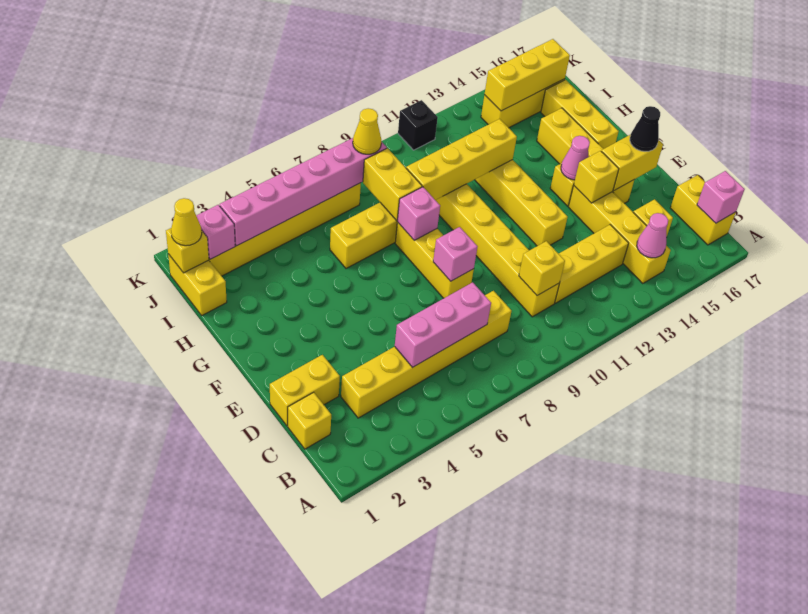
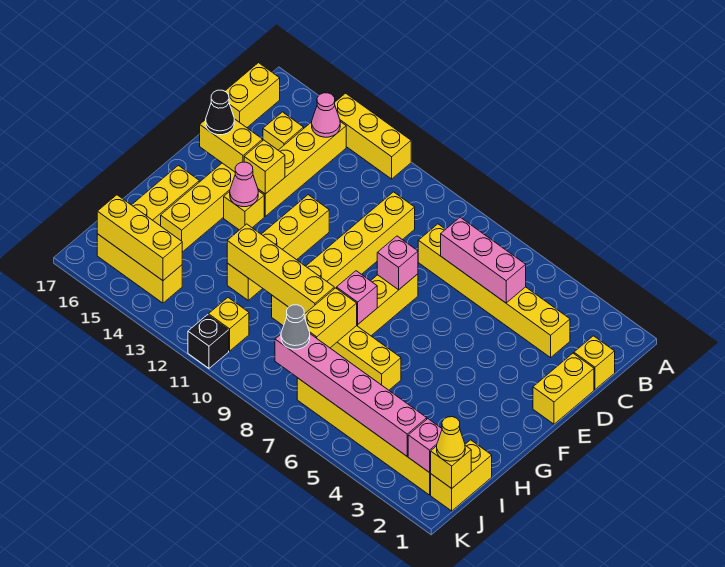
pink 1x1 brick [697,171,745,223] -> none
yellow 1x1 brick [519,241,565,296] -> yellow 1x1 brick moved to [208,298,249,351]
yellow 1x3 brick [555,225,629,303] -> yellow 1x3 brick moved to [335,93,411,179]
yellow 1x2 brick [270,355,340,426] -> yellow 1x2 brick turned to [533,353,594,424]
yellow 1x1 cone [353,108,381,154] -> grey 1x1 cone [281,305,310,349]

